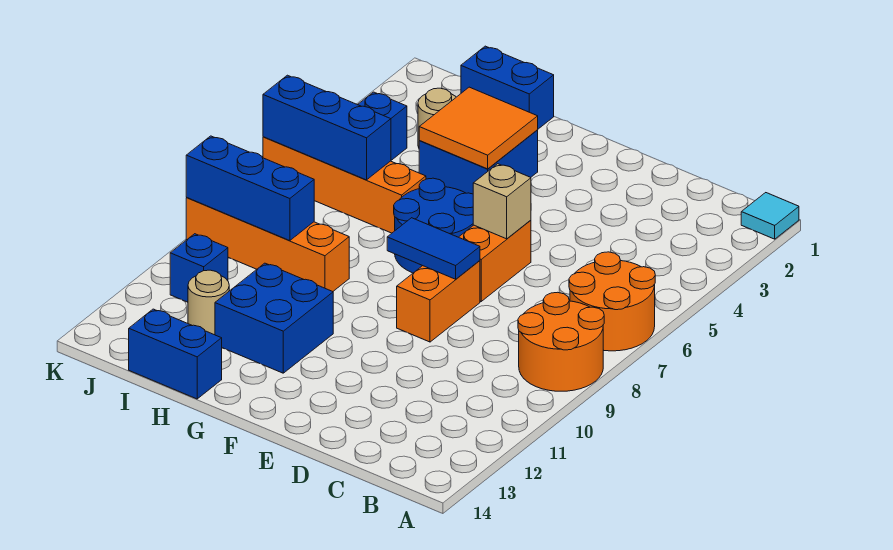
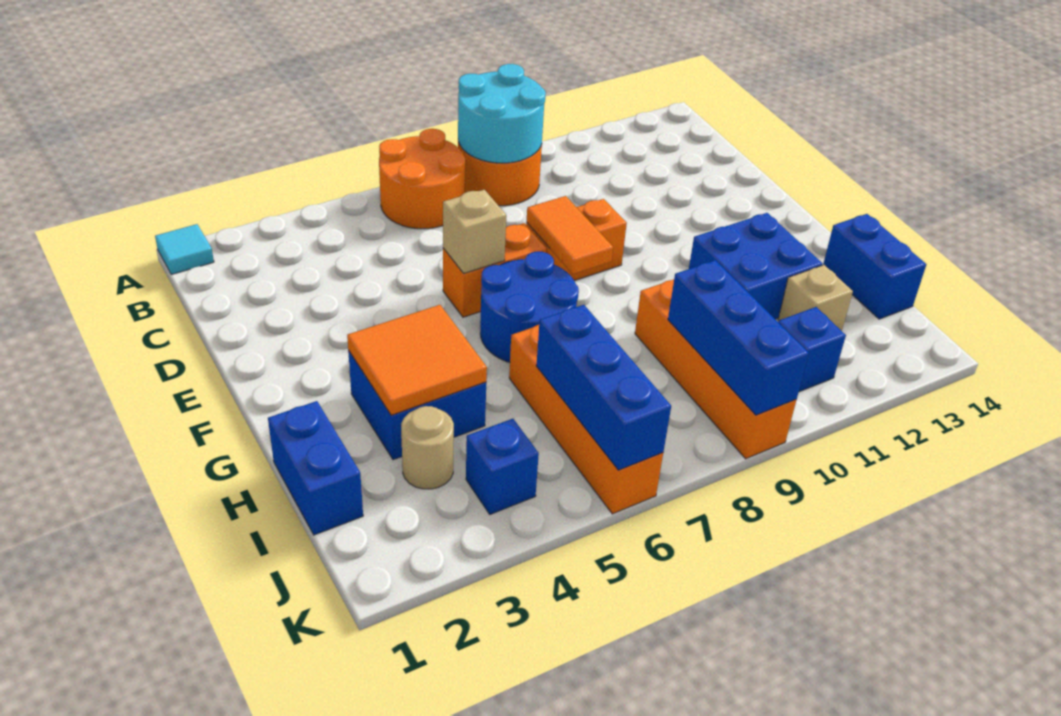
none -> cyan 2x2 round brick [458,64,546,163]
blue 1x2 tile [387,218,480,279] -> orange 1x2 tile [527,196,613,274]
tan 1x1 round brick [188,270,229,335] -> tan 1x1 brick [778,265,853,331]

